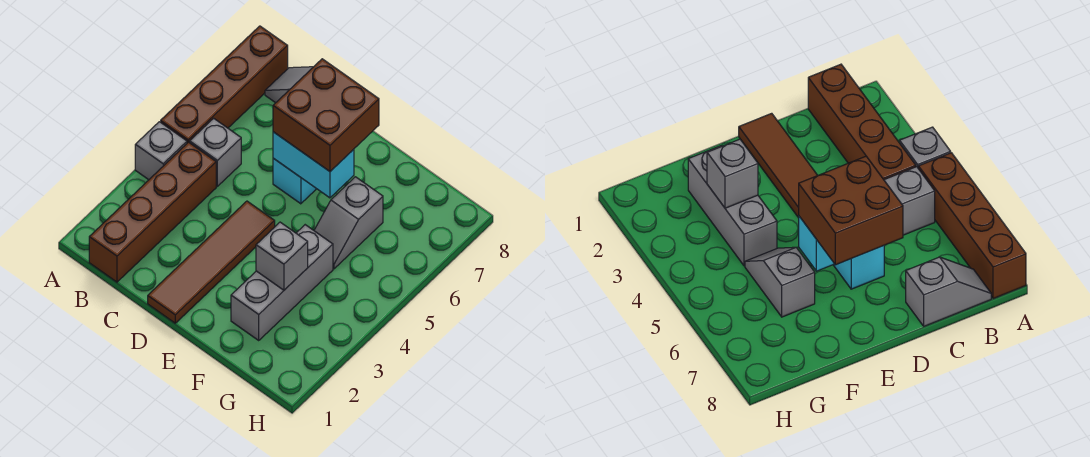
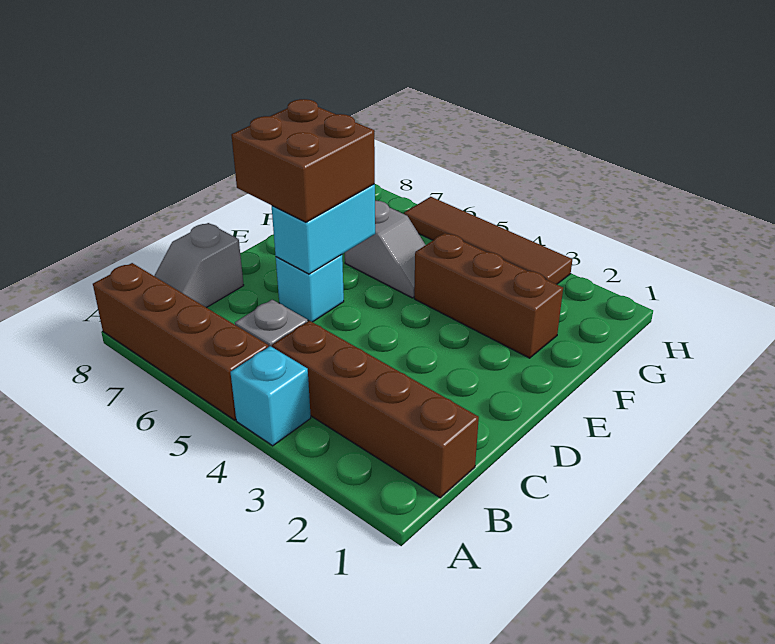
grey 1x1 brick [135,122,187,180] -> cyan 1x1 brick [231,346,311,446]
brown 1x4 tile [148,201,275,323] -> brown 1x4 tile moved to [404,197,572,284]
grey 1x3 brick [231,225,333,340] -> brown 1x3 brick [414,233,563,358]
grey 1x1 brick [256,222,308,290] -> none

